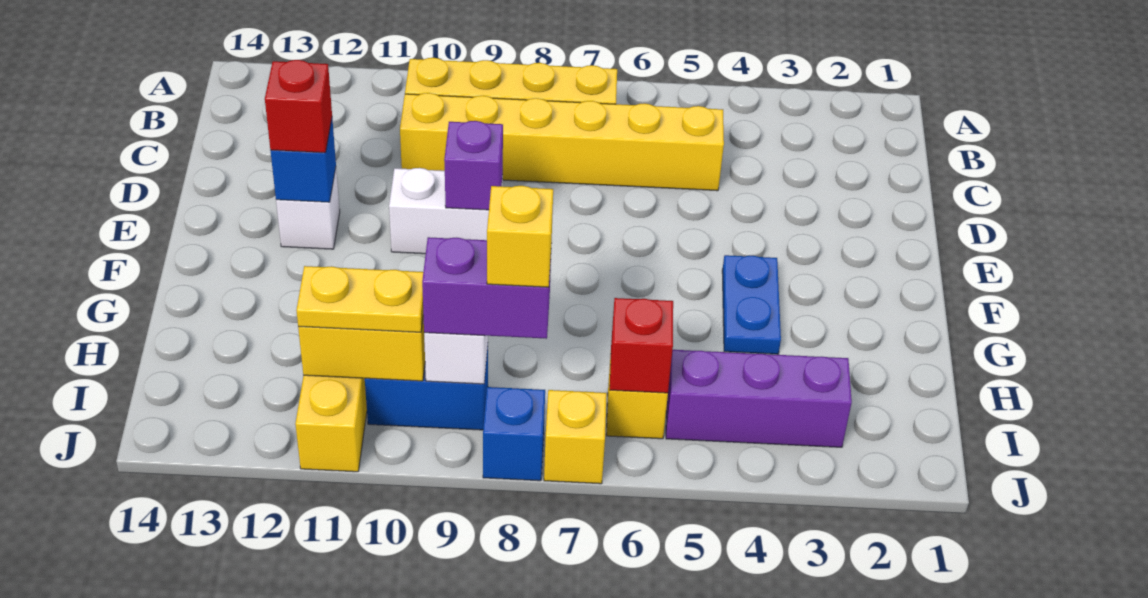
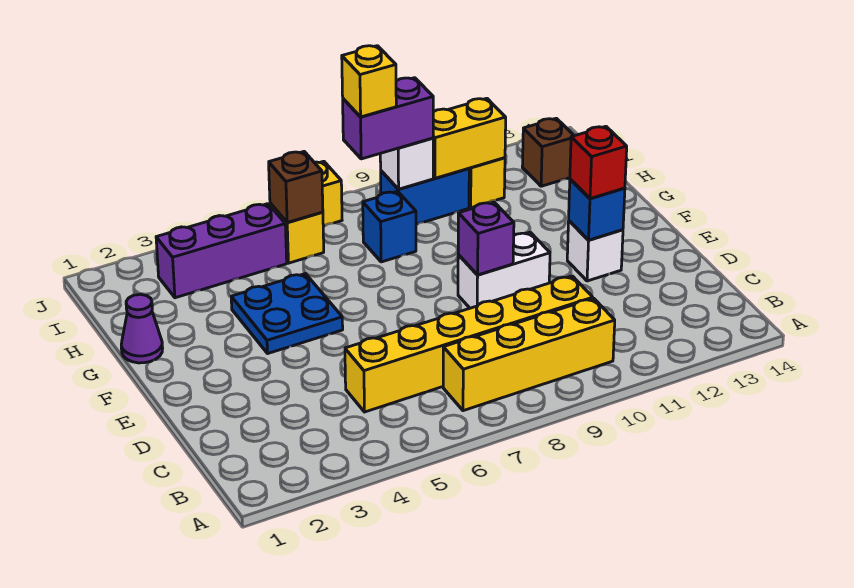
blue 1x2 plate [722,255,781,354] -> blue 2x2 plate [231,274,343,353]
none -> purple 1x1 cone [121,294,163,363]
red 1x1 brick [610,298,673,393] -> brown 1x1 brick [269,152,323,222]
yellow 1x2 plate [296,266,423,332] -> none
none -> brown 1x1 brick [522,118,574,186]
blue 1x1 brick [483,387,545,481] -> blue 1x1 brick moved to [363,191,416,262]

